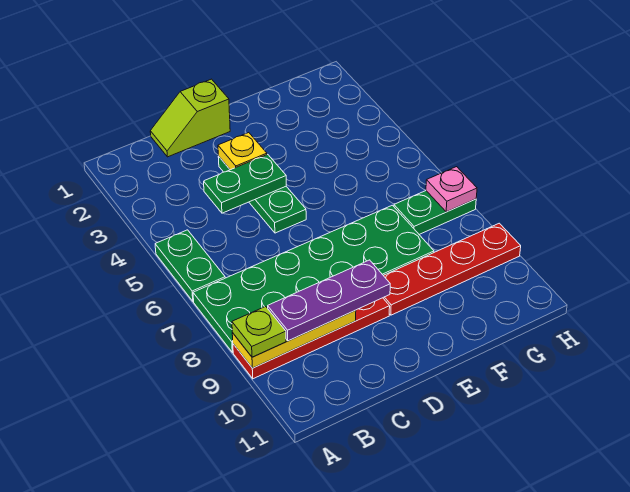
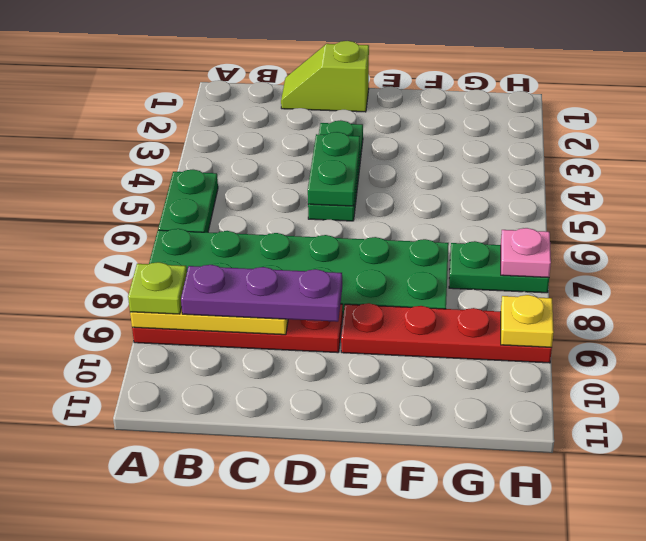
green 1x2 plate [204,154,286,213] -> green 1x2 plate turned to [308,132,360,206]
yellow 1x1 plate [218,133,267,170] -> yellow 1x1 plate moved to [501,295,554,347]

